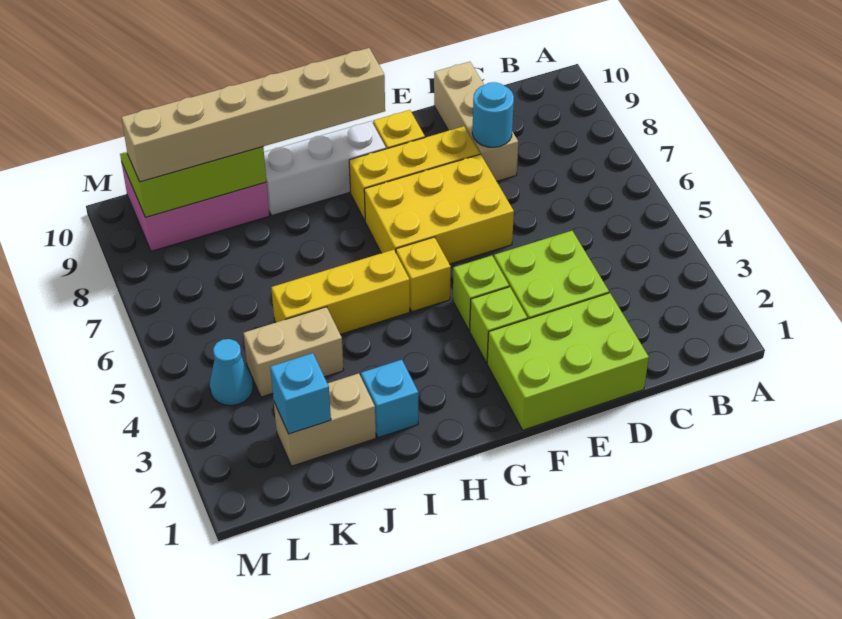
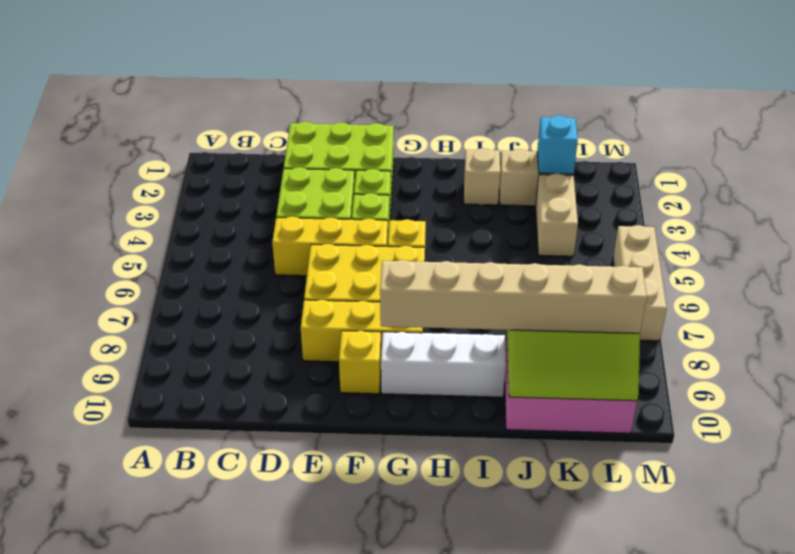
tan 1x3 brick [434,62,518,181] -> tan 1x3 brick moved to [613,225,667,341]
cyan 1x1 round brick [472,82,514,147] -> none
yellow 1x3 brick [271,250,410,334] -> yellow 1x3 brick moved to [272,217,388,276]
cyan 1x1 brick [361,360,418,438] -> tan 1x1 brick [464,148,500,205]
tan 1x2 brick [243,307,344,397] -> tan 1x2 brick turned to [536,173,578,256]
cyan 1x1 cone [210,339,253,406] -> none

